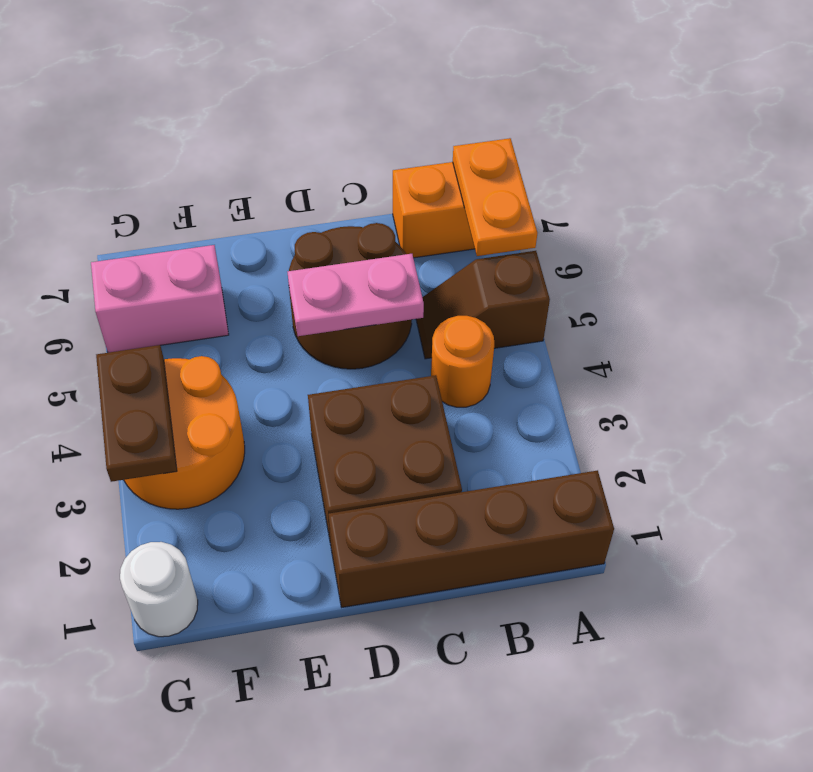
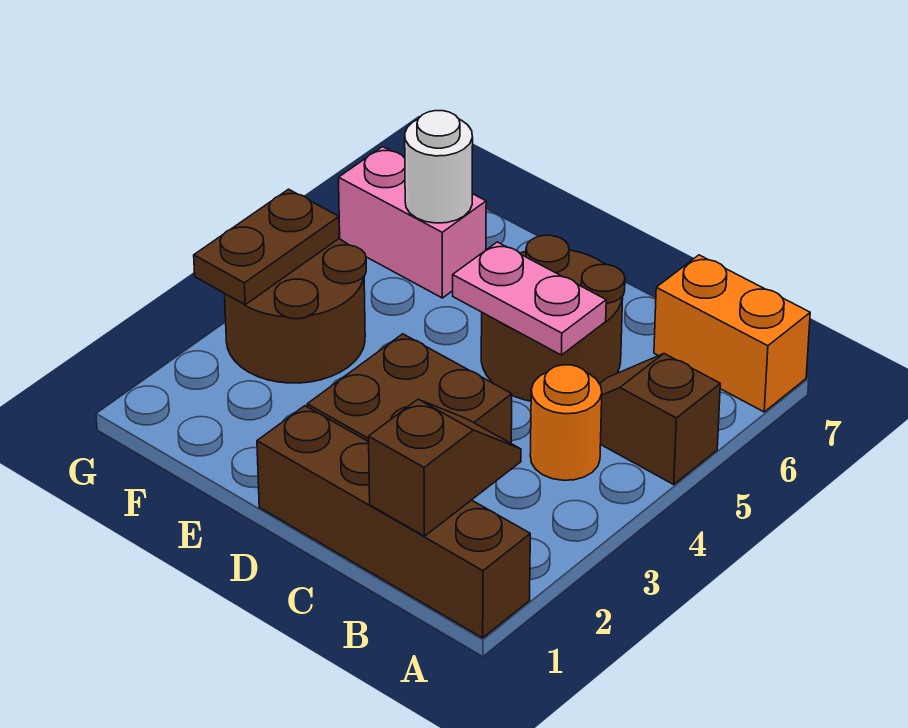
orange 1x2 plate [453,138,537,256] -> none
none -> brown 1x2 slope [369,399,521,536]
orange 2x2 round brick [124,356,245,509] -> brown 2x2 round brick [225,239,366,383]
white 1x1 round brick [120,542,198,637] -> white 1x1 round brick moved to [405,111,473,223]

